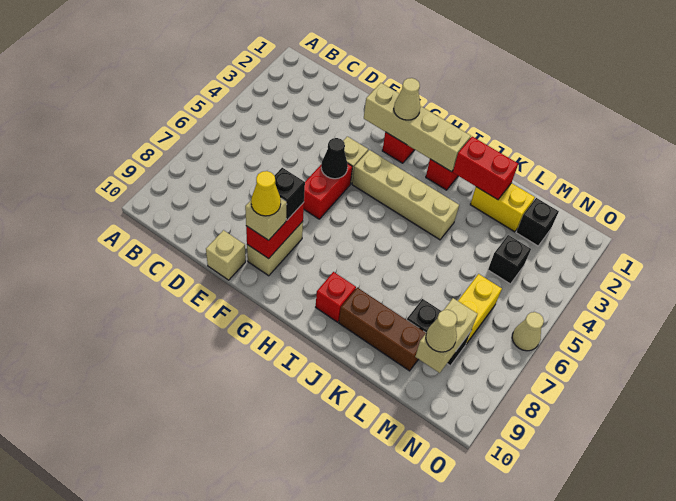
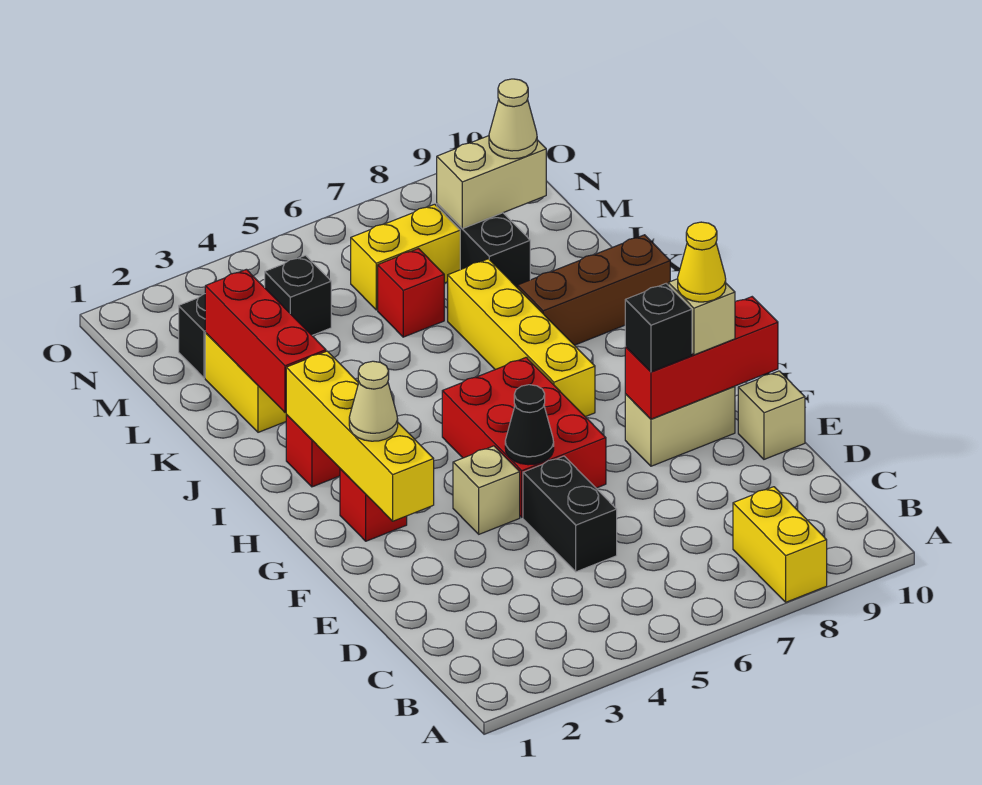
none -> yellow 1x2 brick [733,487,827,602]
none -> black 1x2 brick [523,456,617,572]
tan 1x4 brick [364,83,471,172] -> yellow 1x4 brick [286,351,434,521]
red 1x2 brick [304,164,352,219] -> red 2x3 brick [442,357,606,517]
red 1x2 brick [246,202,304,259] -> red 1x3 brick [625,297,778,419]
tan 1x4 brick [352,150,459,240] -> none
none -> yellow 1x4 brick [448,259,595,417]
red 1x1 brick [316,272,356,322] -> red 1x1 brick moved to [378,249,444,337]
red 1x2 brick [453,137,518,200] -> red 1x3 brick [205,269,326,412]
brown 1x3 brick [339,288,426,371] -> brown 1x3 brick turned to [518,235,670,345]
tan 1x1 cone [512,312,544,351] -> none

